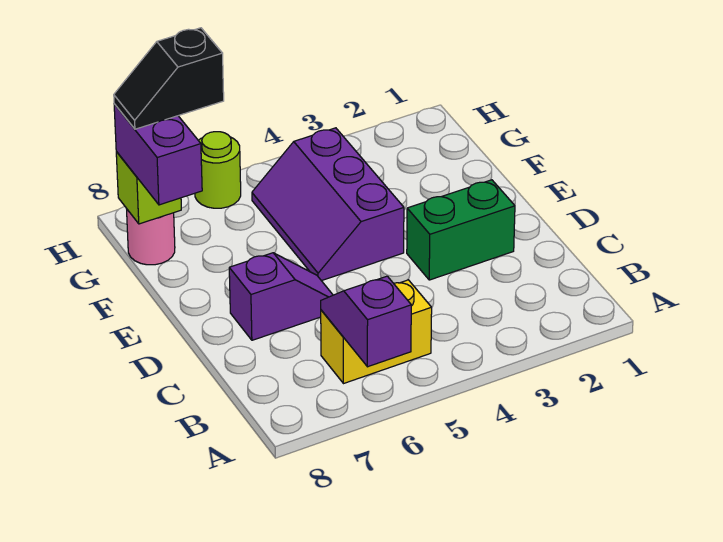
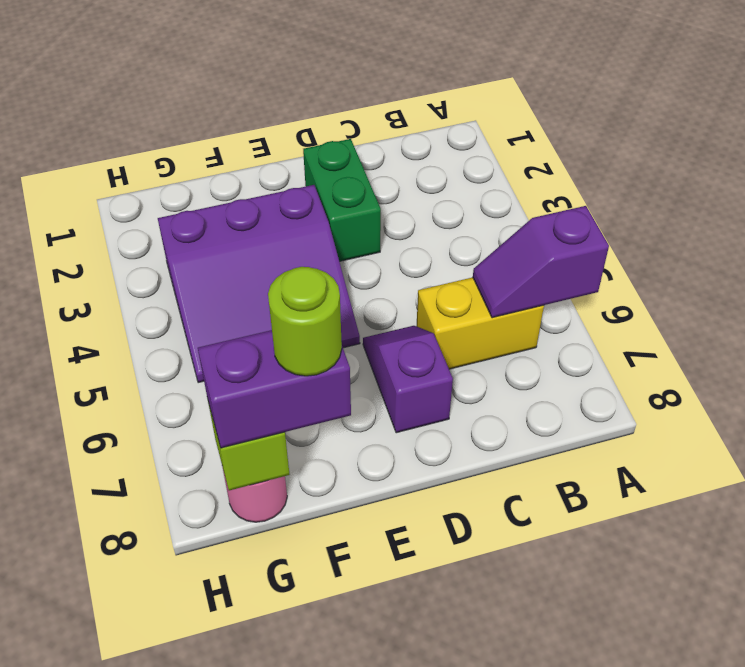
yellow 1x2 brick [321,280,432,384] -> yellow 1x2 brick turned to [416,277,544,369]
purple 2x3 slope [252,128,404,281] -> purple 3x3 slope [158,185,360,383]
black 1x2 slope [114,28,224,129] -> none
lime 1x1 round brick [195,132,241,208] -> lime 1x1 round brick moved to [268,267,342,376]

